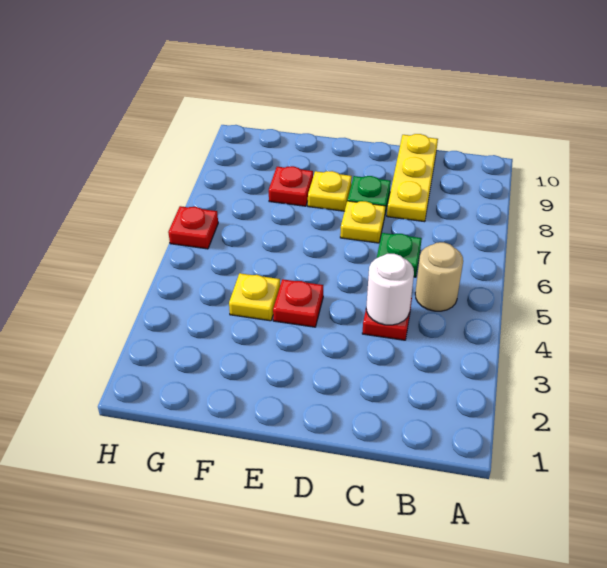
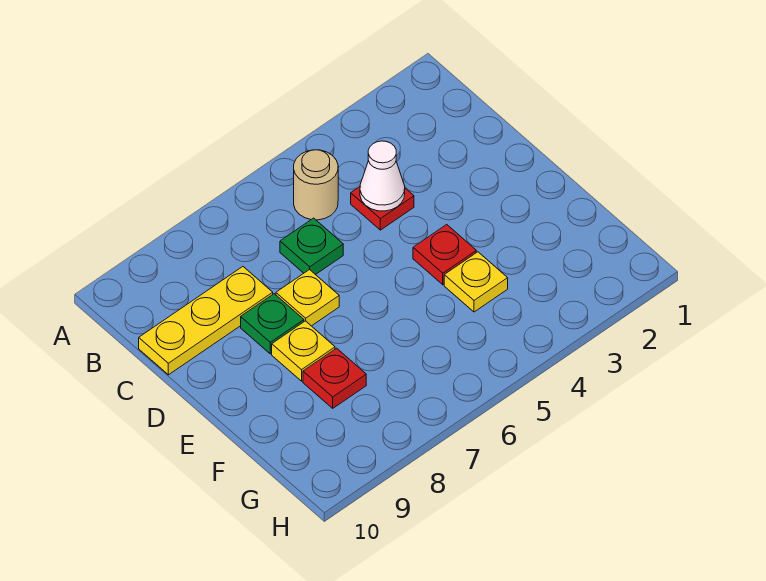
white 1x1 round brick [366,254,414,325] -> white 1x1 cone [360,141,405,211]
red 1x1 plate [168,206,218,249] -> none

